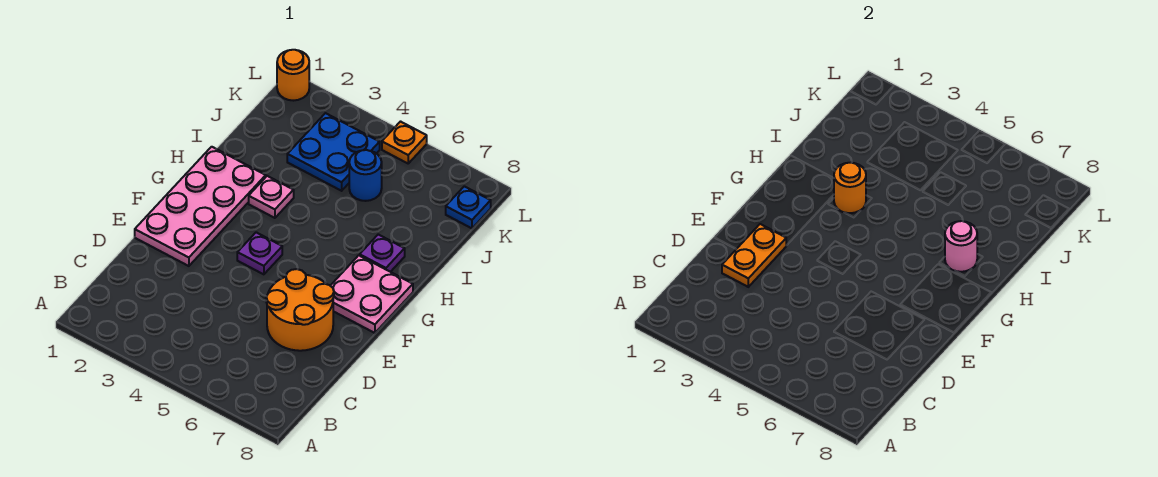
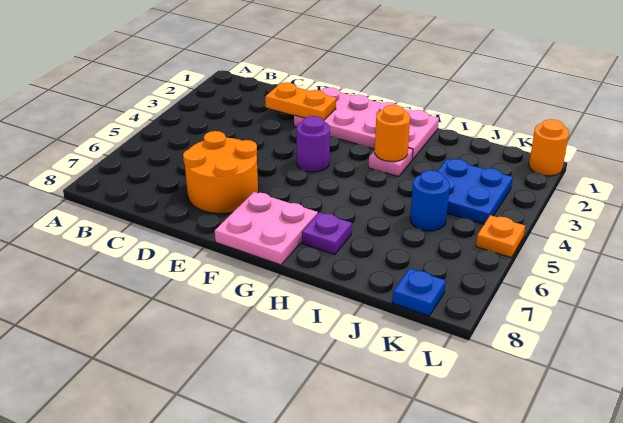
purple 1x1 plate [237,232,282,274] -> purple 1x1 round brick [297,116,330,172]
pink 1x1 round brick [945,221,977,272] -> none

